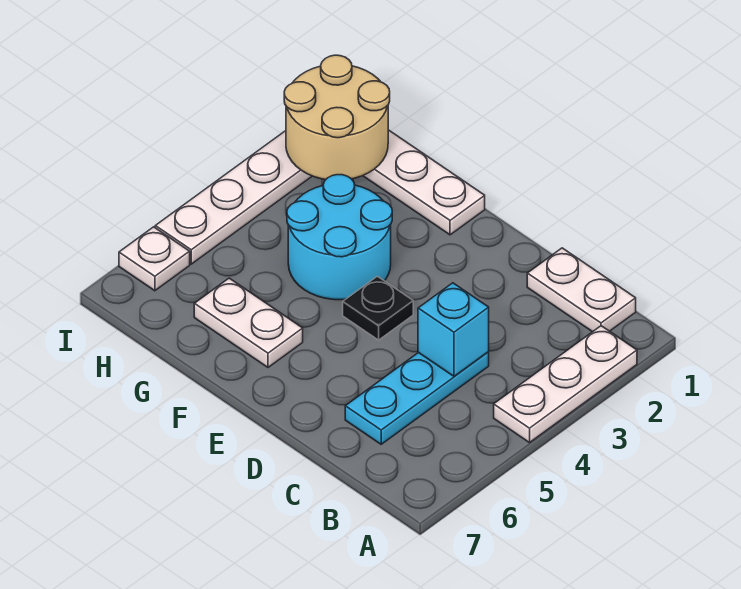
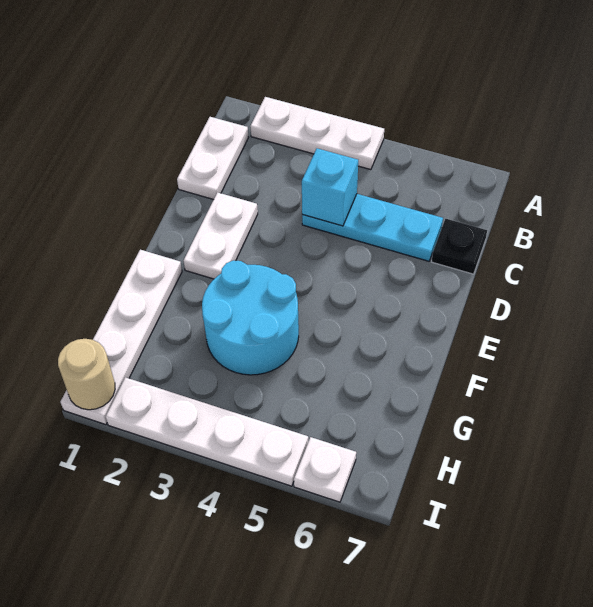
black 1x1 plate [343,276,413,340] -> black 1x1 plate moved to [432,219,487,274]
white 1x2 plate [194,278,303,367] -> white 1x2 plate moved to [184,192,258,279]
tan 2x2 round brick [284,55,390,180] -> tan 1x1 round brick [58,339,115,410]

